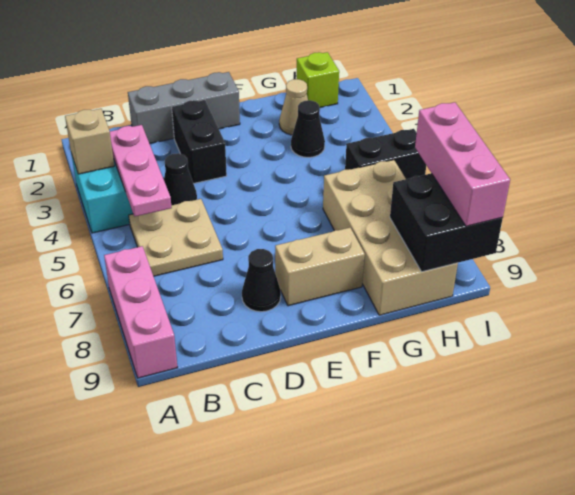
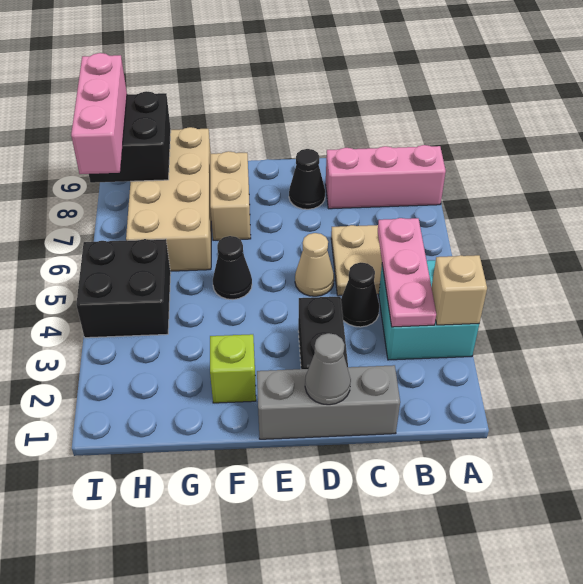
pink 1x3 brick [104,246,178,378] -> pink 1x3 brick turned to [326,145,446,209]
none -> grey 1x1 cone [305,333,351,405]
tan 1x2 brick [275,228,365,306] -> tan 1x2 brick turned to [210,151,251,240]
tan 1x1 cone [279,79,308,135] -> tan 1x1 cone moved to [295,233,334,296]
black 1x1 cone [291,100,325,157] -> black 1x1 cone moved to [213,236,252,300]
lime 1x1 brick [296,52,339,108] -> lime 1x1 brick moved to [210,334,256,403]
black 1x2 brick [345,129,426,179] -> black 2x2 brick [76,239,171,338]

